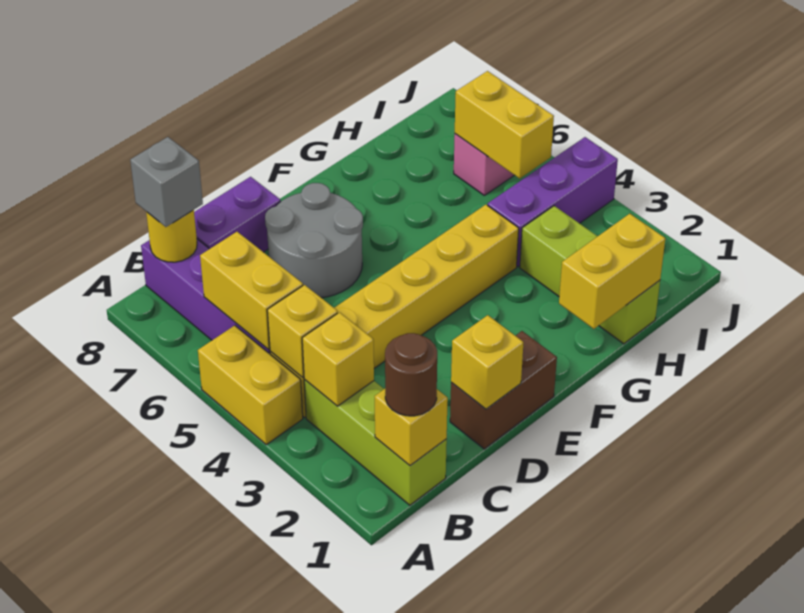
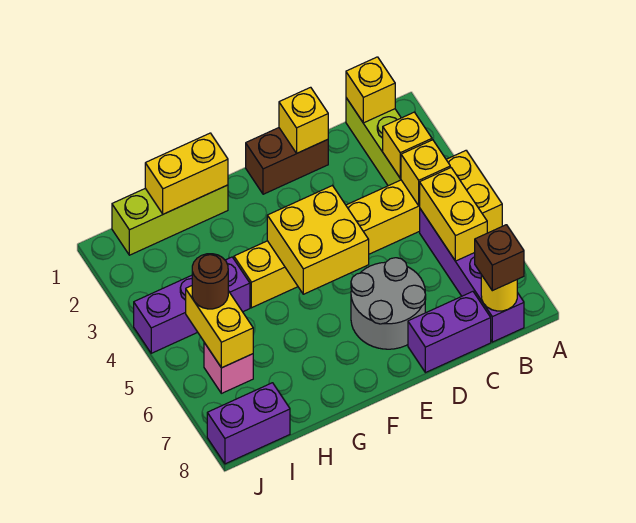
brown 1x1 round brick [385,333,437,416] -> brown 1x1 round brick moved to [192,254,228,309]
grey 1x1 brick [130,137,203,227] -> brown 1x1 brick [475,225,524,291]
none -> yellow 2x2 brick [267,185,369,294]
lime 1x3 brick [520,206,660,344] -> lime 1x3 brick turned to [112,185,228,255]
none -> purple 1x2 brick [207,383,290,464]

